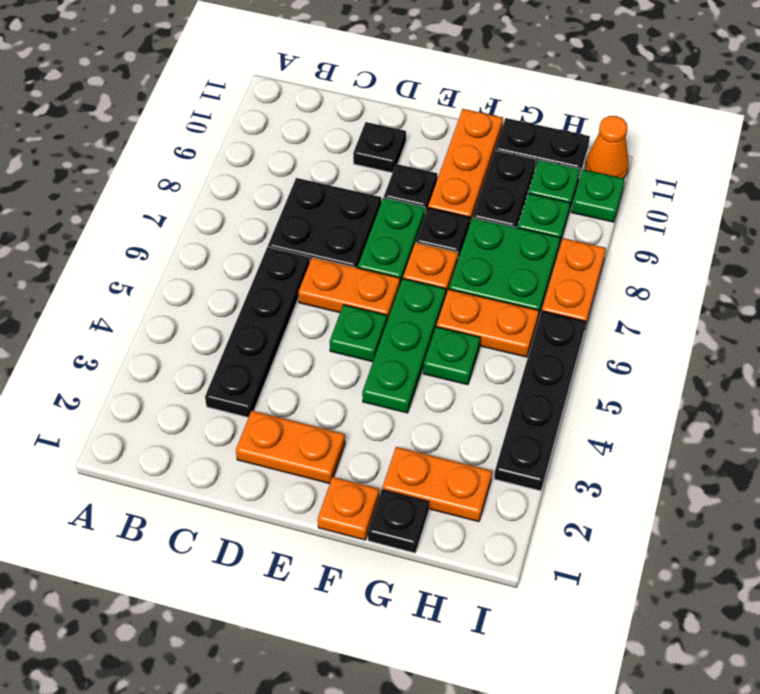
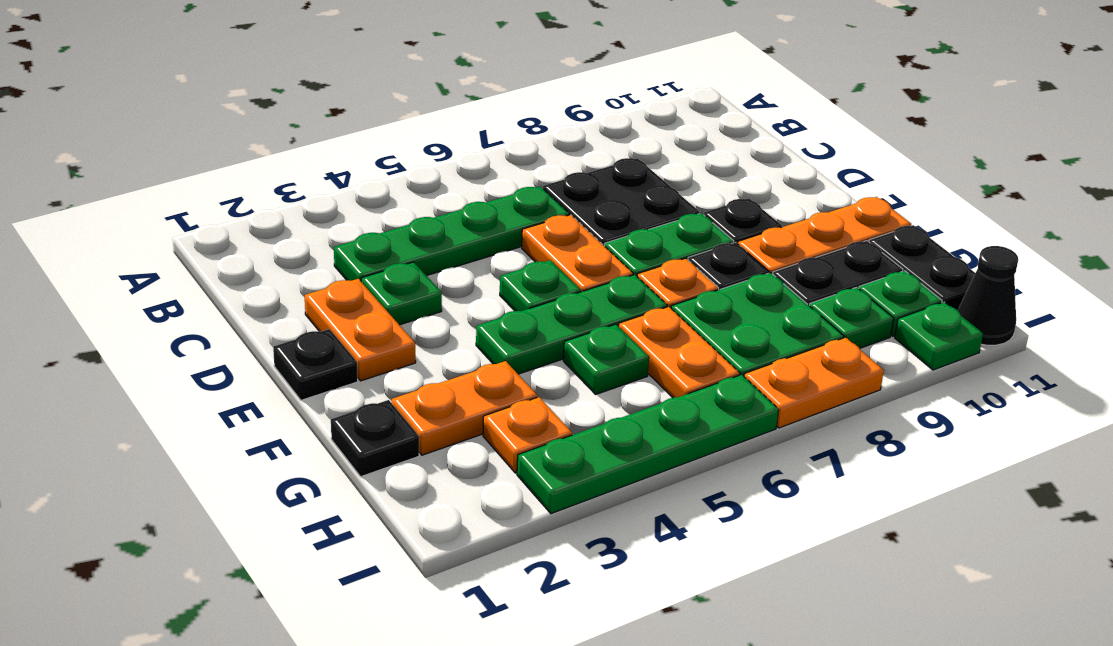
black 1x4 plate [205,247,310,417] -> green 1x4 plate [334,187,569,281]
none -> green 1x1 plate [361,262,442,325]
black 1x1 plate [353,122,406,173] -> black 1x1 plate moved to [273,329,358,400]
orange 1x1 plate [318,477,379,540] -> orange 1x1 plate moved to [483,397,572,473]
orange 1x2 plate [382,447,492,522] -> orange 1x2 plate turned to [392,361,537,455]
black 1x4 plate [494,311,586,491] -> green 1x4 plate [517,375,779,514]
orange 1x1 cone [585,116,629,178] -> black 1x1 cone [958,246,1018,345]

